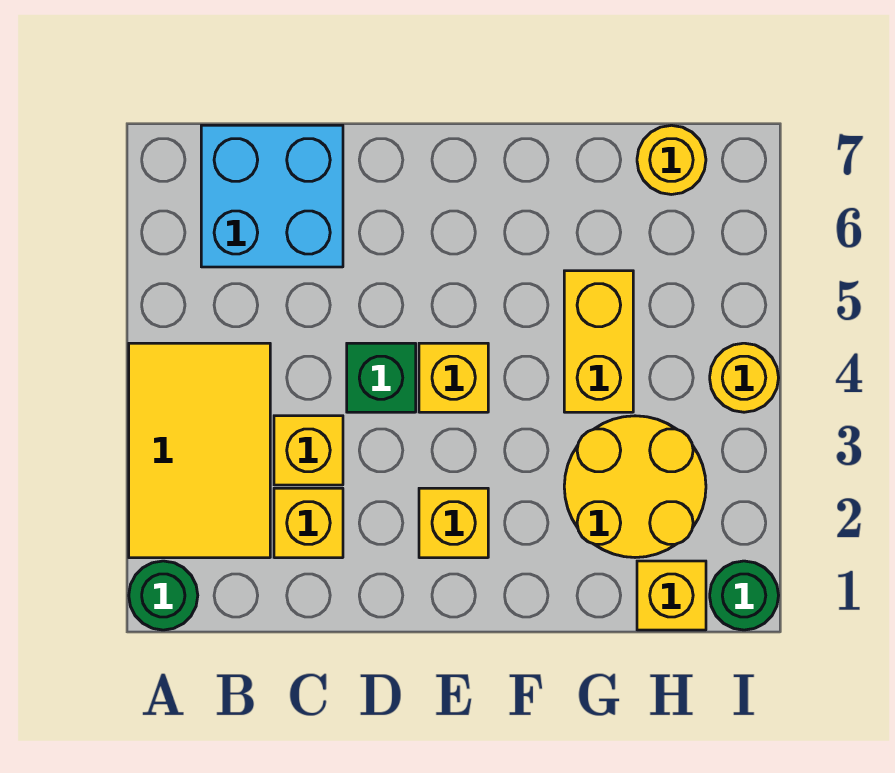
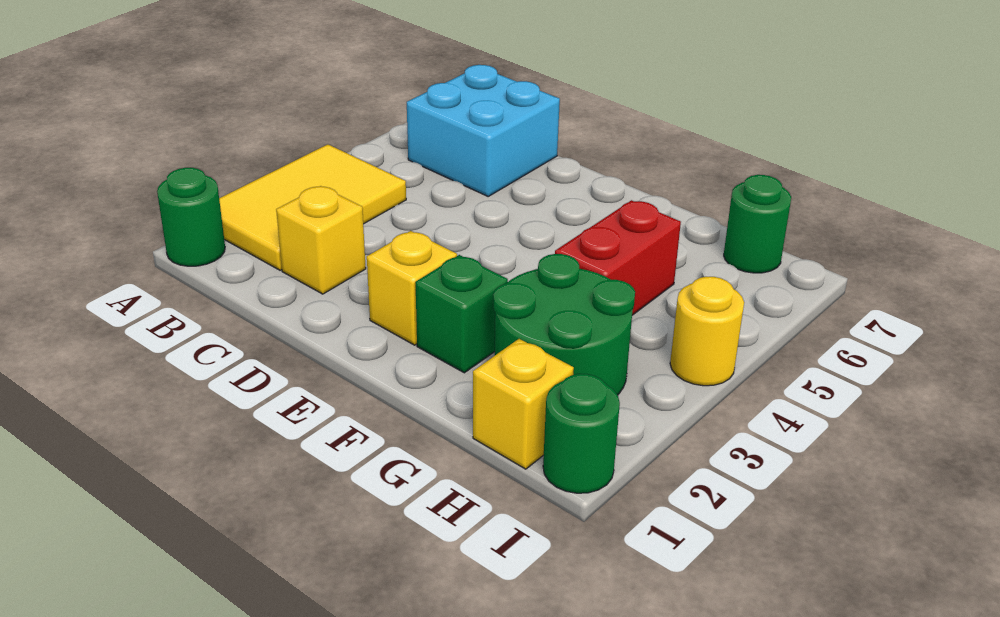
yellow 1x1 brick [274,416,343,485] -> none
green 1x1 brick [347,343,416,412] -> green 1x1 brick moved to [415,255,508,373]
yellow 1x1 brick [419,343,488,412] -> none
yellow 2x2 round brick [564,416,706,558] -> green 2x2 round brick [493,254,635,395]
yellow 1x2 brick [564,271,633,412] -> red 1x2 brick [555,200,681,315]
yellow 1x1 round brick [637,125,706,195] -> green 1x1 round brick [724,175,791,273]

